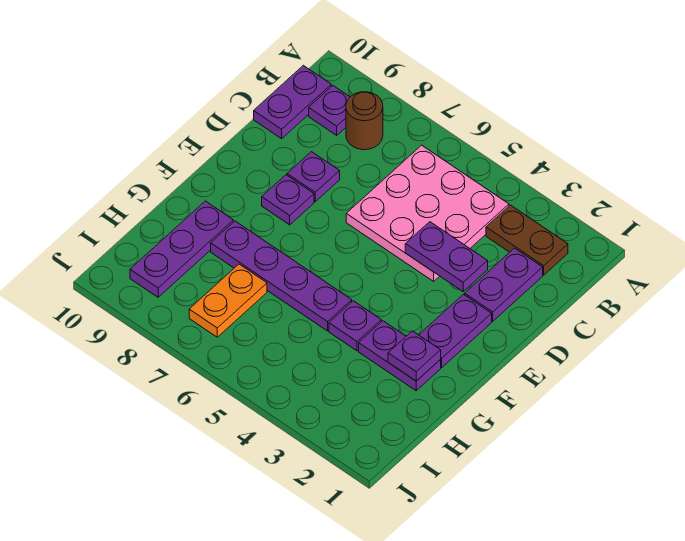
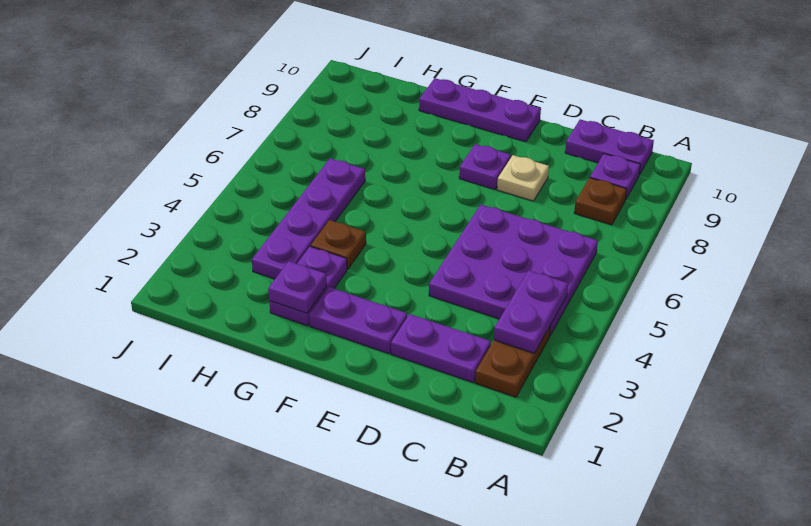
pink 3x3 plate [346,145,509,281] -> purple 3x3 plate [429,205,598,335]
brown 1x1 round brick [346,92,383,150] -> brown 1x1 plate [574,178,627,225]
purple 1x2 plate [405,222,488,292] -> purple 1x2 plate moved to [494,271,568,353]
purple 1x1 plate [287,152,340,202] -> tan 1x1 plate [497,155,549,201]
purple 1x1 plate [329,301,381,351] -> brown 1x1 plate [311,220,366,269]
purple 1x4 plate [211,221,352,331] -> purple 1x4 plate moved to [252,158,365,279]
purple 1x3 plate [130,201,233,297] -> purple 1x3 plate moved to [419,78,541,142]
orange 1x2 plate [189,264,267,337] -> none

